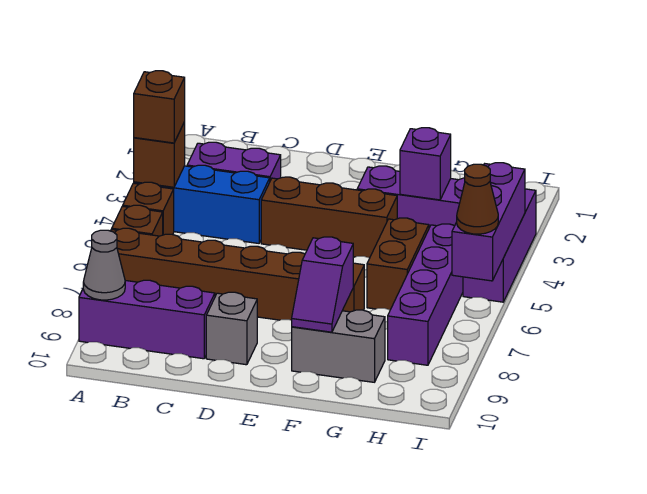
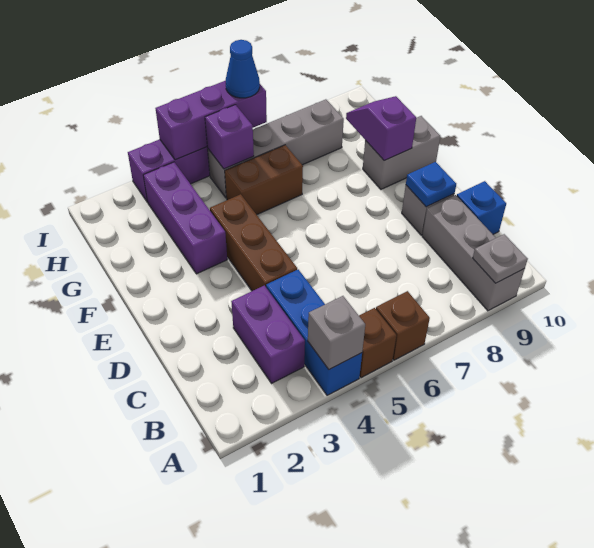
brown 1x1 brick [134,122,185,187] -> grey 1x1 brick [308,296,365,369]
brown 1x1 brick [134,71,185,143] -> none
brown 1x6 brick [111,228,364,320] -> none
purple 1x3 brick [79,280,215,359] -> grey 1x3 brick [422,195,525,311]
grey 1x1 cone [83,230,125,300] -> grey 1x1 plate [473,234,528,283]
none -> blue 1x1 brick [457,181,506,234]
none -> blue 1x1 plate [406,162,456,207]
purple 1x2 slope [292,237,353,332] -> purple 1x2 slope turned to [346,96,416,160]
grey 1x2 brick [292,310,385,382] -> grey 1x2 brick turned to [363,116,440,189]
purple 1x1 brick [400,128,451,200] -> purple 1x1 brick moved to [205,105,254,169]
purple 1x4 brick [388,224,463,365] -> grey 1x4 brick [208,99,344,198]
brown 1x1 cone [457,164,498,234] -> blue 1x1 cone [225,40,260,98]

